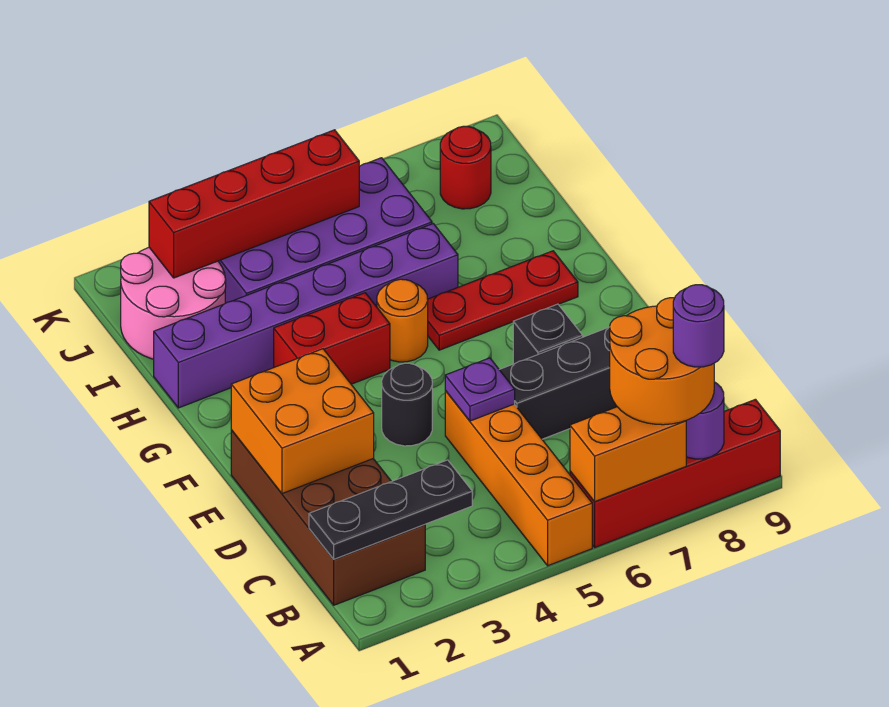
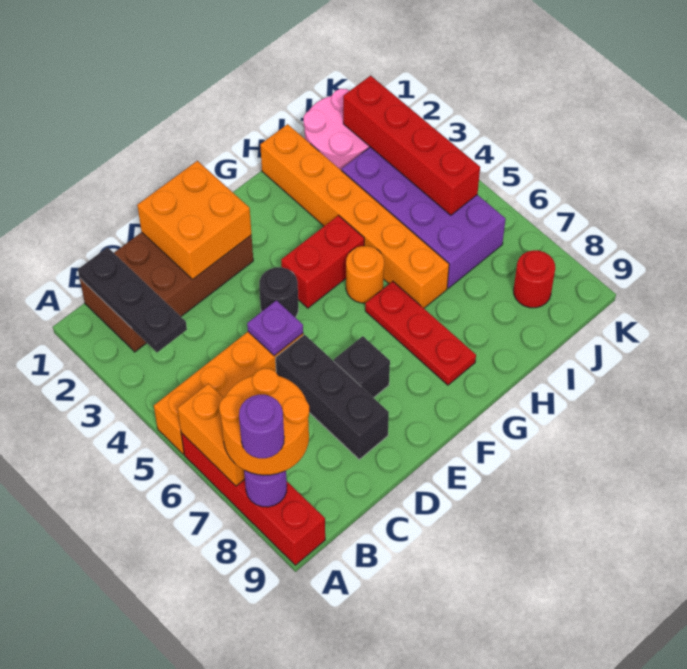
red 1x2 brick [274,293,390,384] -> red 1x2 brick turned to [281,215,364,308]
purple 1x6 brick [154,224,458,408] -> orange 1x6 brick [260,124,449,308]

